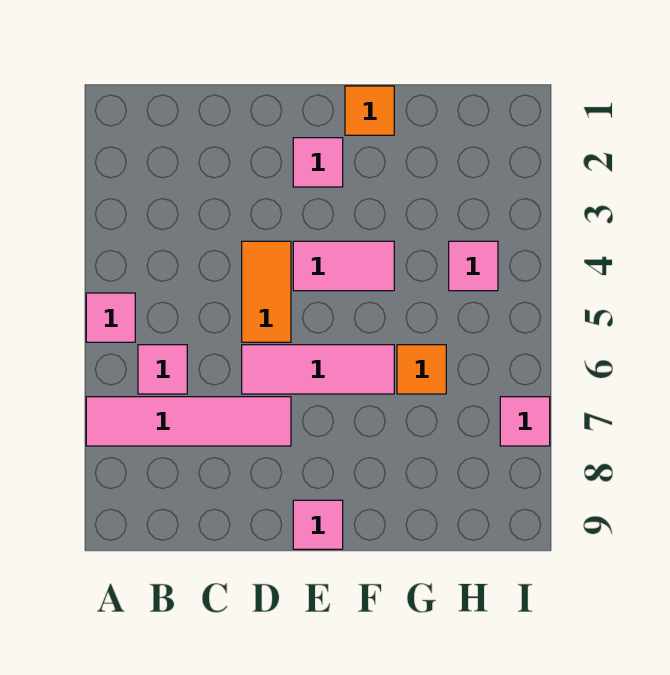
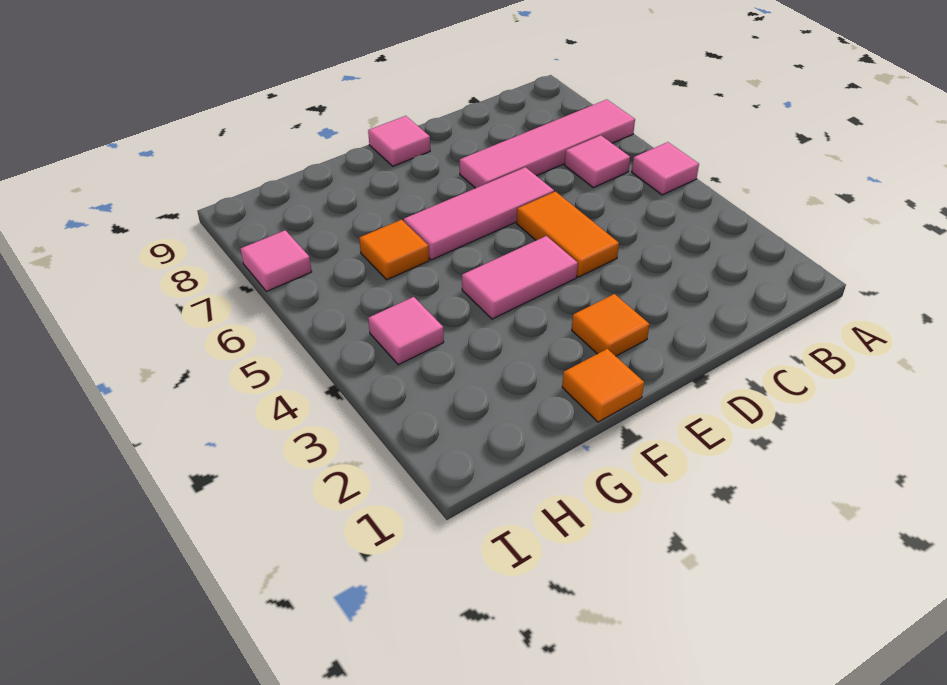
pink 1x1 tile [293,138,343,187] -> orange 1x1 tile [572,294,650,356]

